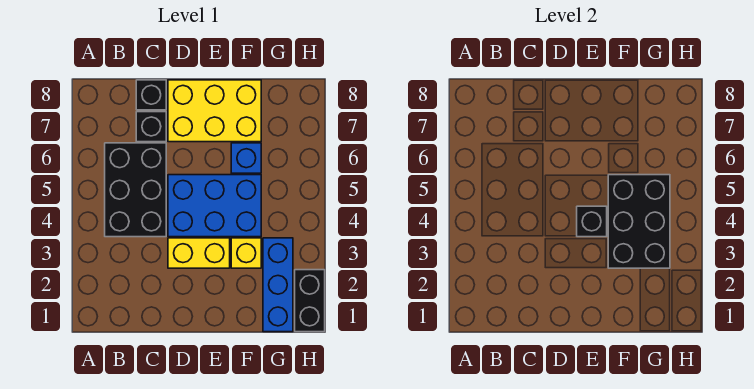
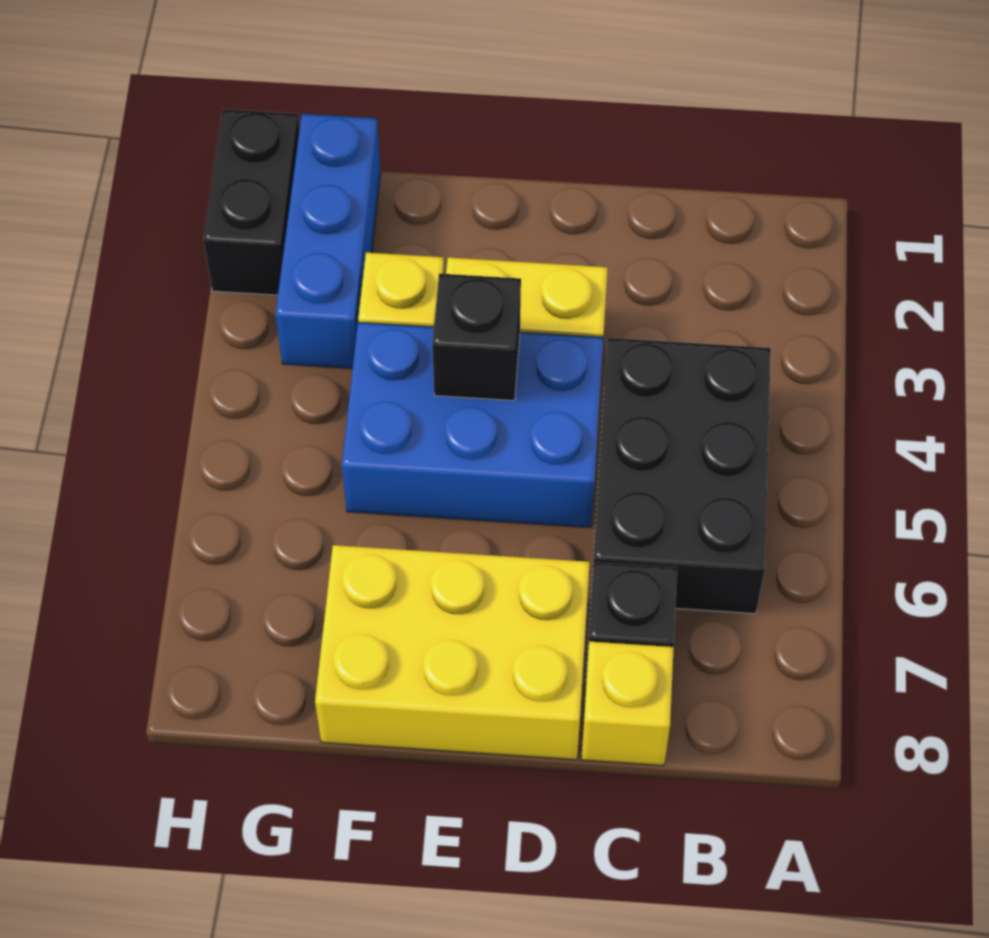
black 1x1 brick [136,80,166,110] -> yellow 1x1 brick [581,642,674,766]
black 2x3 brick [608,175,670,268] -> none
blue 1x1 brick [231,143,261,173] -> none

